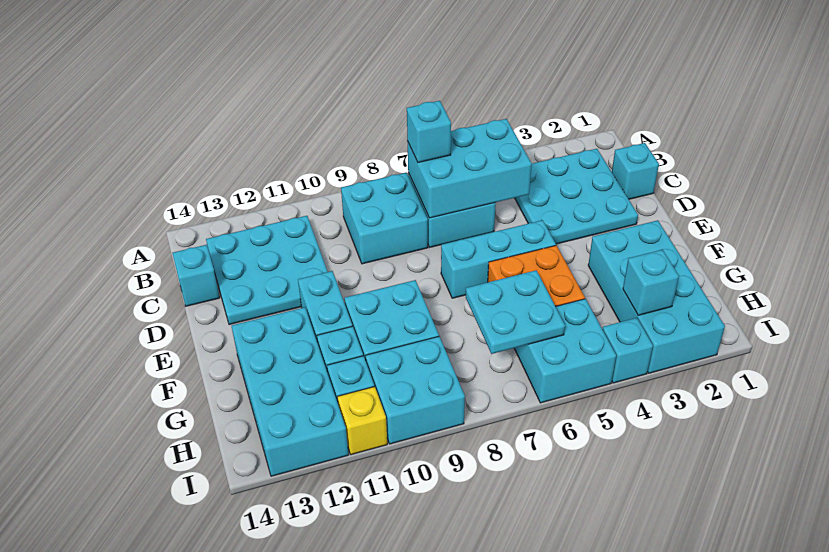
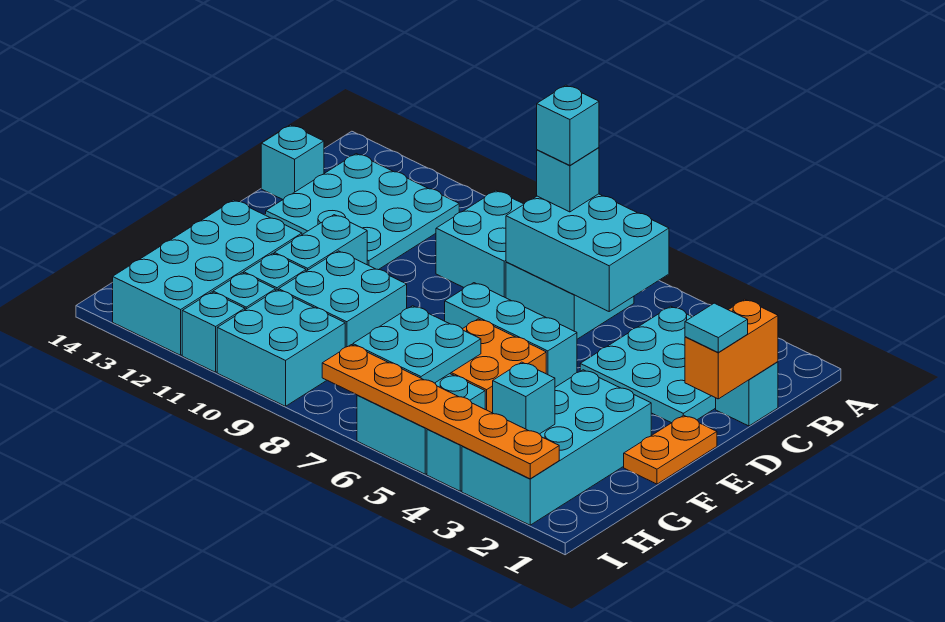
none -> cyan 1x1 brick [537,85,599,165]
none -> orange 1x2 brick [685,299,778,399]
none -> cyan 1x1 tile [685,303,748,352]
none -> orange 1x2 plate [624,415,717,484]
none -> orange 1x6 plate [322,345,559,479]
yellow 1x1 brick [337,387,387,455] -> cyan 1x1 brick [182,292,245,372]

